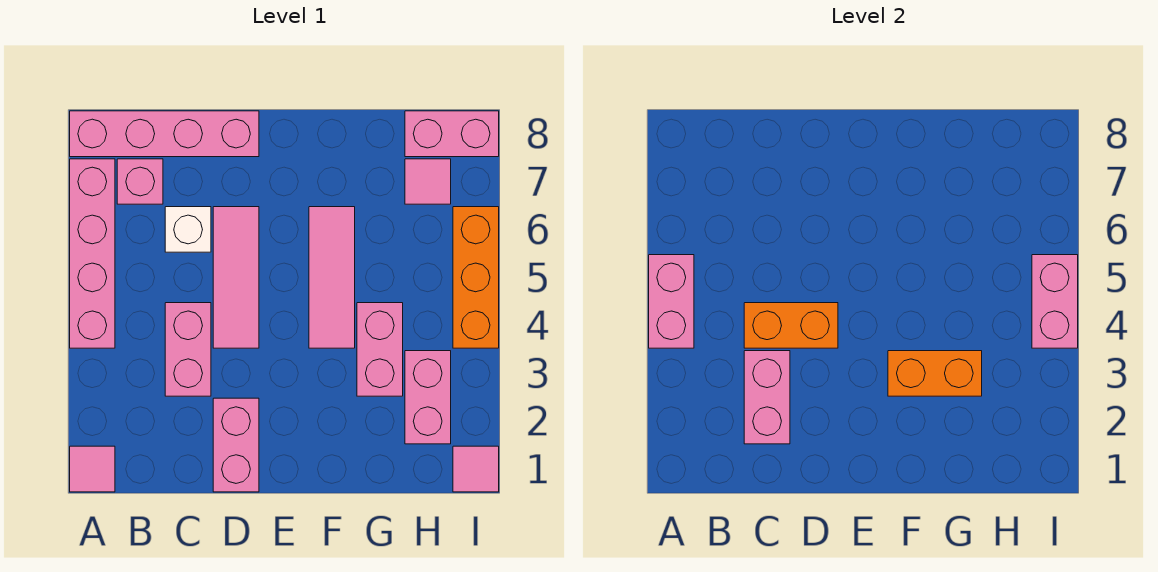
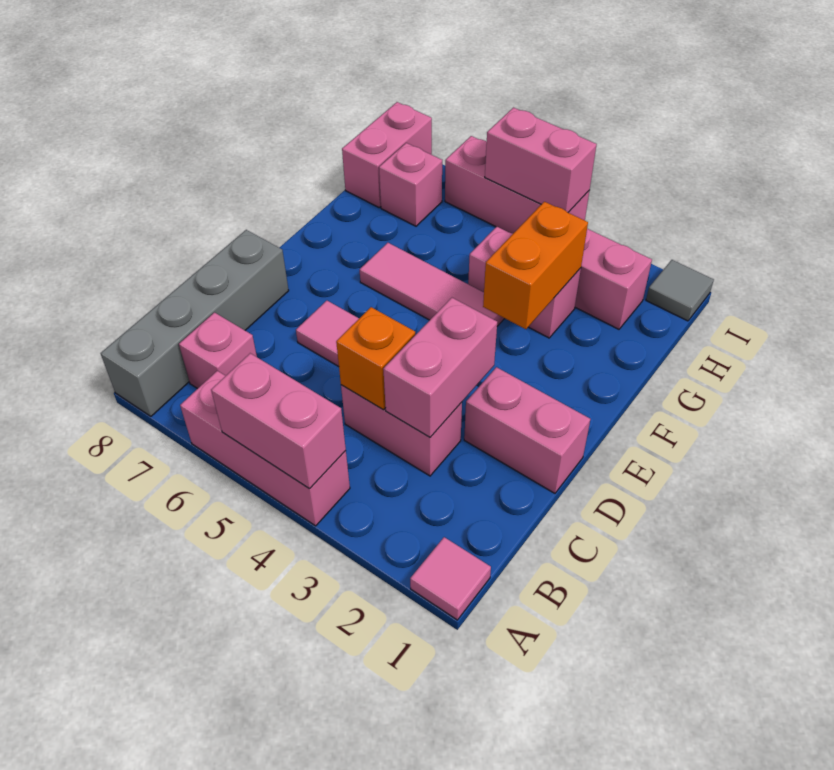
pink 1x4 brick [70,159,115,348] -> pink 1x3 brick [180,371,350,526]
pink 1x4 brick [70,111,259,157] -> grey 1x4 brick [101,230,289,416]
pink 1x2 brick [744,351,790,444] -> pink 1x2 brick turned to [383,298,497,437]
orange 1x2 brick [744,303,838,348] -> orange 1x1 brick [336,307,415,410]
white 1x1 brick [165,207,211,252] -> none
pink 1x1 tile [405,159,451,204] -> pink 1x1 brick [379,143,442,226]
pink 1x1 tile [453,446,499,492] -> grey 1x1 tile [646,260,714,321]
orange 1x3 brick [453,207,499,348] -> pink 1x3 brick [445,136,589,234]

